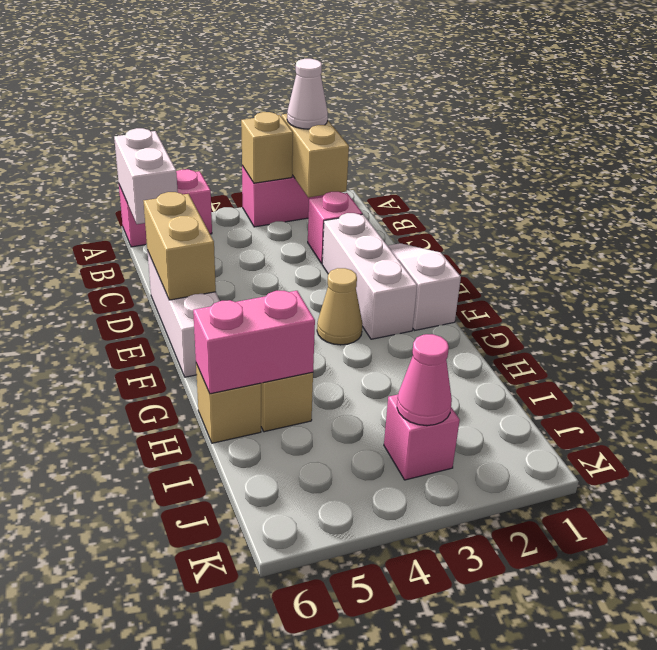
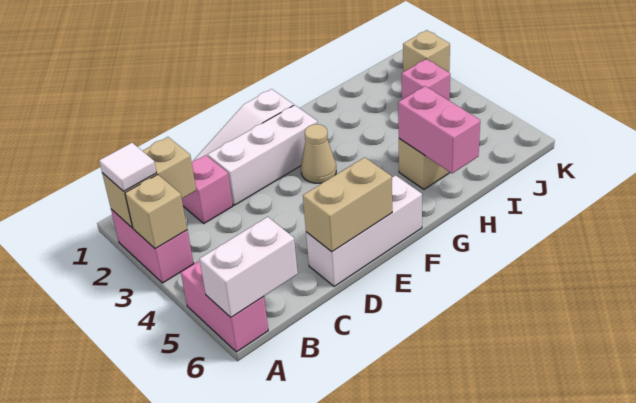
white 1x1 cone [287,59,328,129] -> white 1x1 tile [99,143,157,191]
tan 1x1 brick [196,364,261,443] -> tan 1x1 brick moved to [403,30,450,72]
pink 1x1 cone [397,334,452,426] -> none

